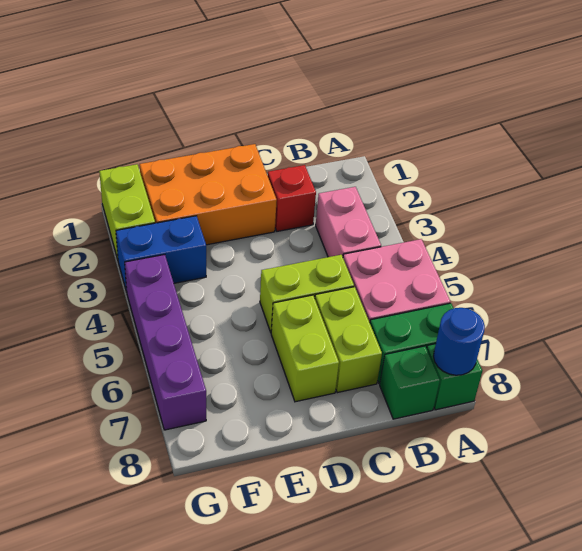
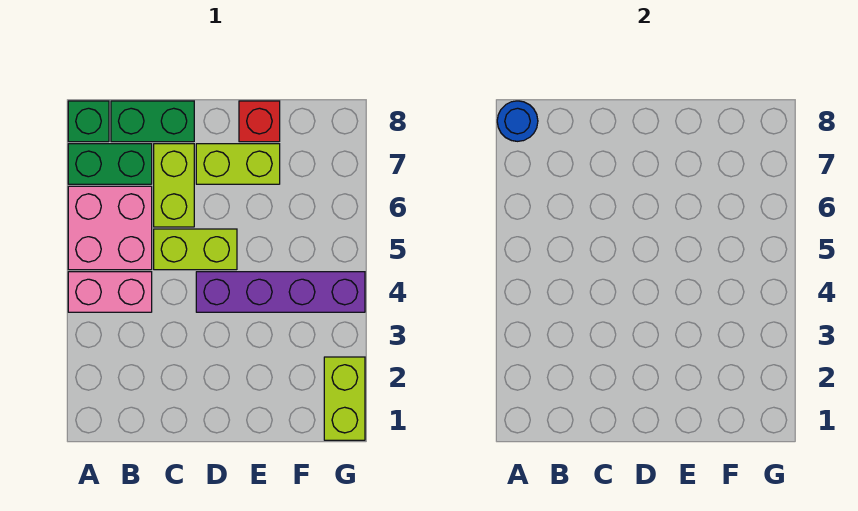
pink 1x2 brick [316,187,381,257] -> pink 1x2 brick turned to [68,272,152,312]
green 1x1 brick [380,346,440,419] -> green 1x2 brick [111,101,194,142]
red 1x1 brick [268,165,316,231] -> red 1x1 brick moved to [239,101,280,142]
orange 2x3 brick [140,144,277,245] -> none
lime 1x2 brick [271,295,339,402] -> lime 1x2 brick turned to [196,144,280,184]
blue 1x2 brick [116,216,206,291] -> none
purple 1x4 brick [125,255,206,430] -> purple 1x4 brick turned to [196,272,365,312]

